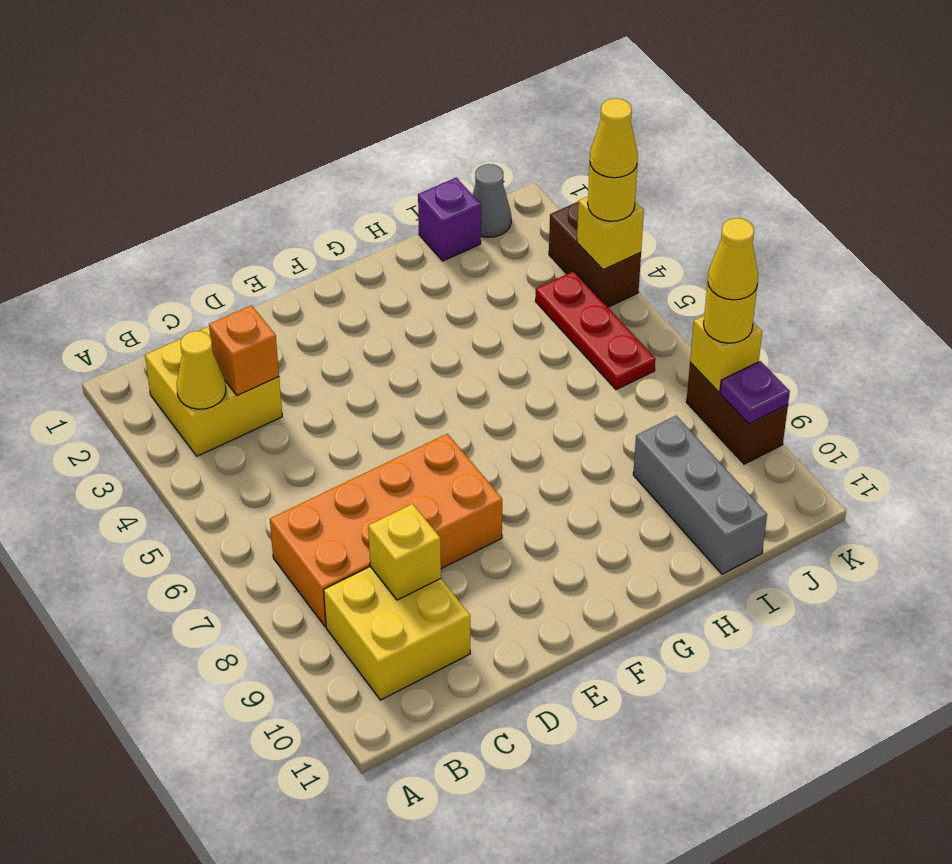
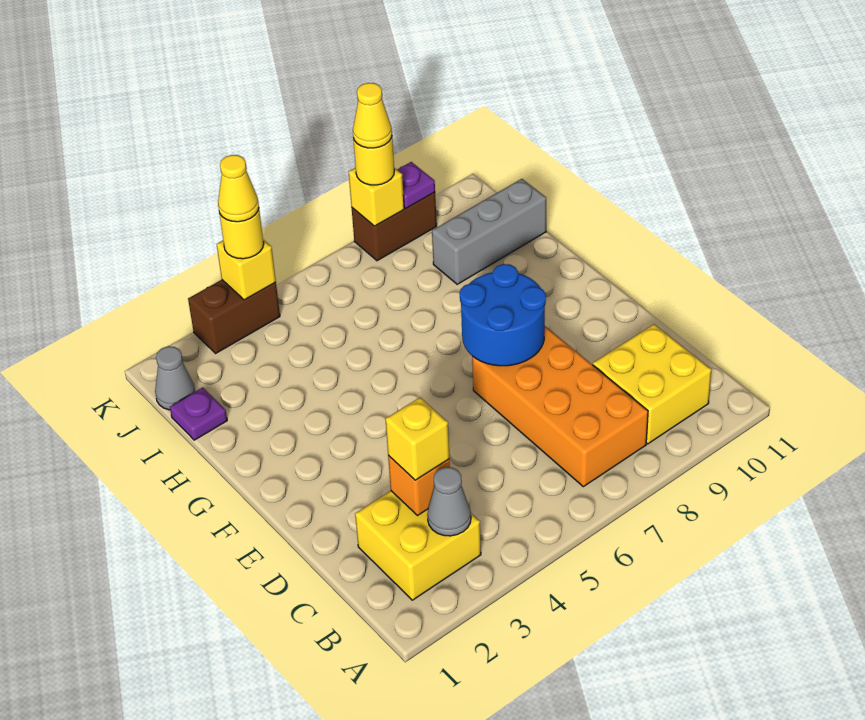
yellow 1x1 cone [177,331,226,409] -> grey 1x1 cone [427,467,471,536]
yellow 1x1 brick [368,504,441,600] -> yellow 1x1 brick moved to [385,397,450,480]
none -> blue 2x2 round brick [460,264,546,366]
purple 1x1 brick [418,178,481,261] -> purple 1x1 plate [170,388,227,440]
red 1x3 plate [535,271,655,390] -> none

